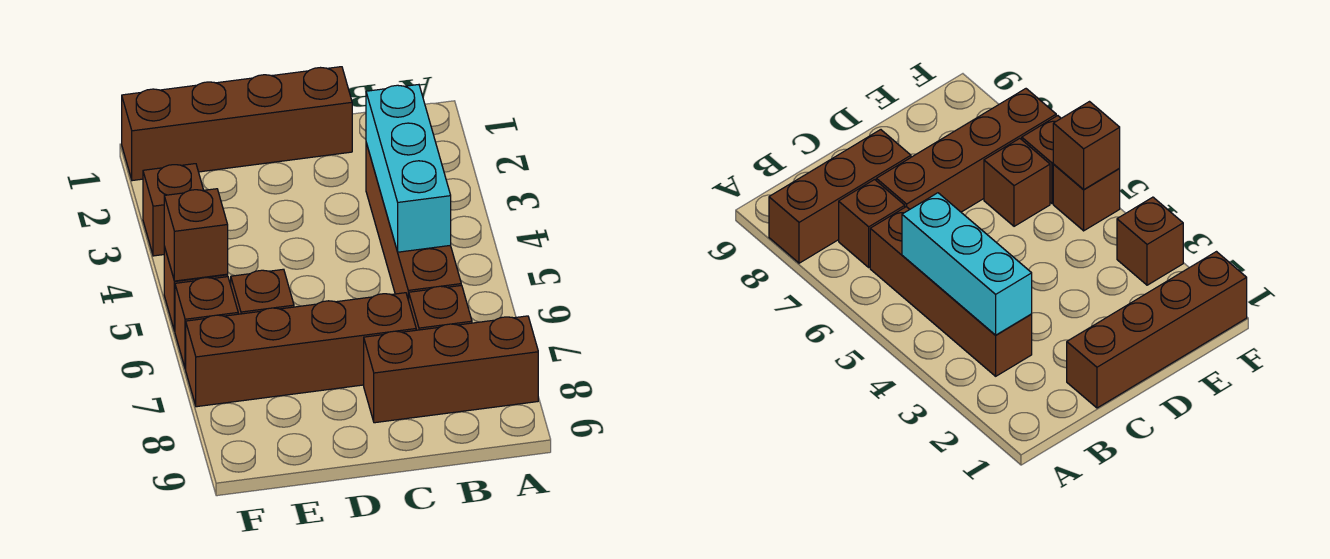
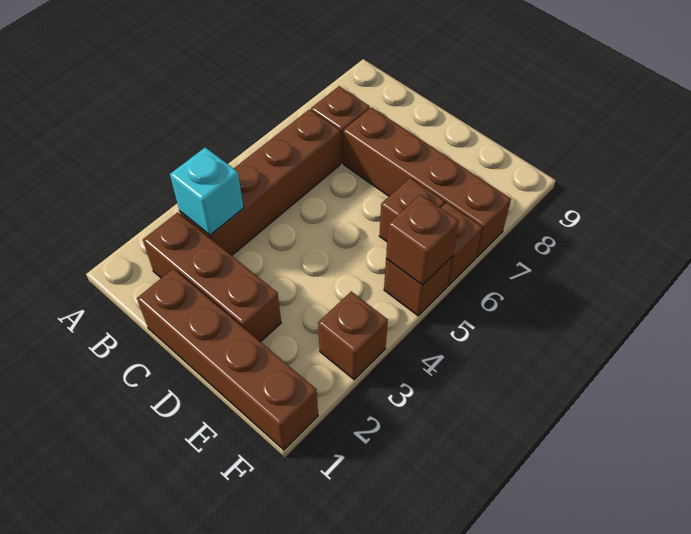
brown 1x3 brick [364,316,538,423] -> brown 1x3 brick moved to [143,212,281,342]
cyan 1x3 brick [366,85,451,252] -> cyan 1x1 brick [170,147,244,235]

